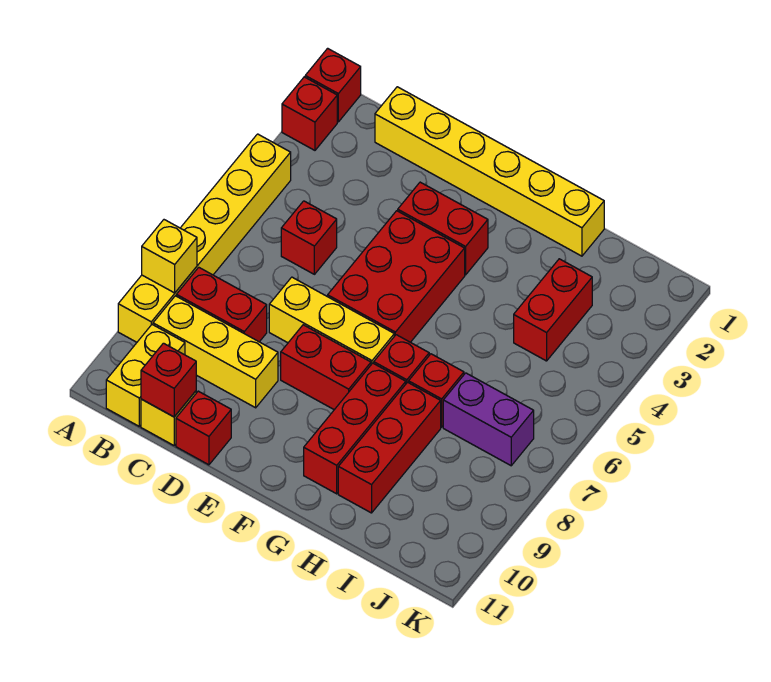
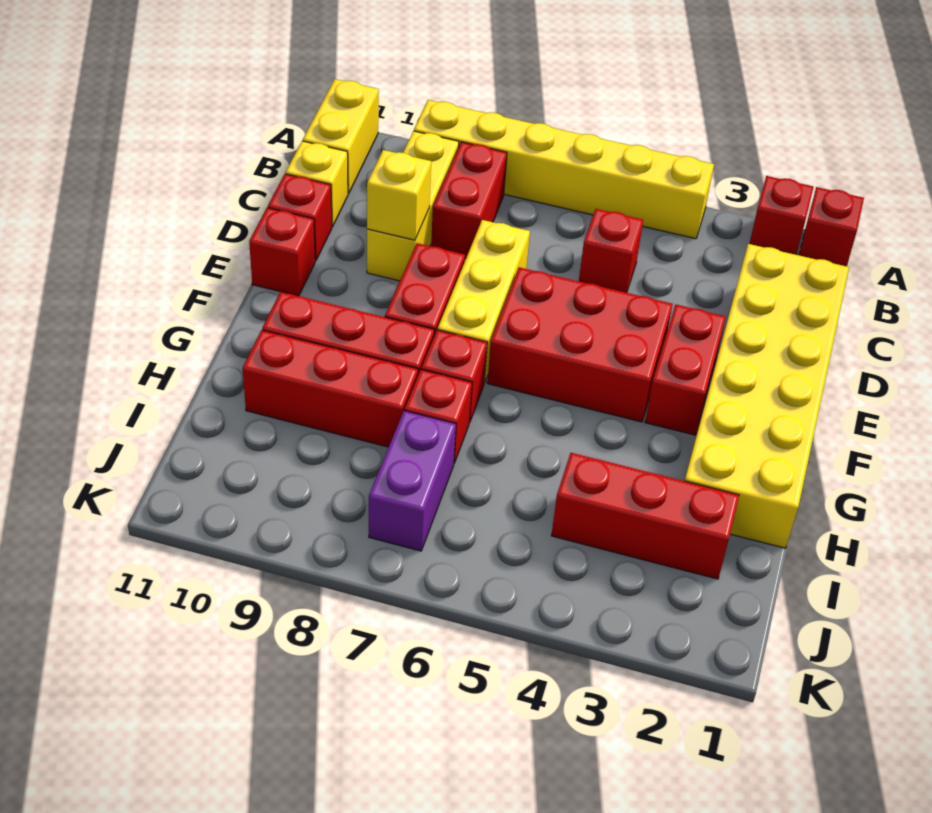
yellow 1x1 brick [142,220,197,293] -> yellow 1x1 brick moved to [367,150,431,240]
yellow 1x2 brick [106,325,185,426] -> yellow 1x2 brick turned to [303,79,379,194]
yellow 1x6 brick [375,87,604,256] -> yellow 2x6 brick [685,244,849,548]
red 1x1 brick [141,343,196,417] -> red 1x1 brick moved to [249,208,315,296]
red 1x2 brick [514,259,592,361] -> red 1x3 brick [551,453,739,579]

